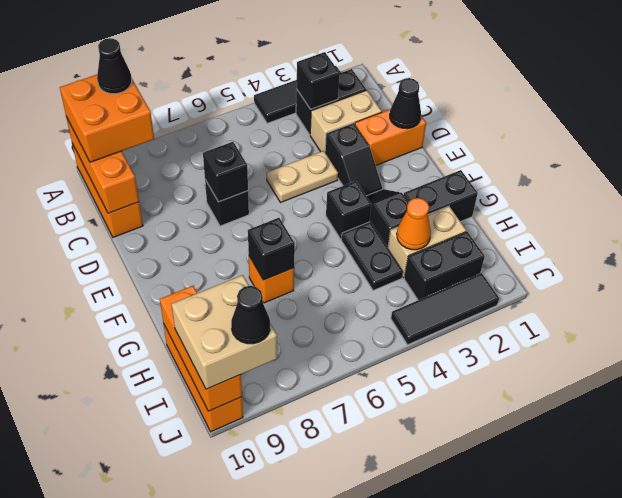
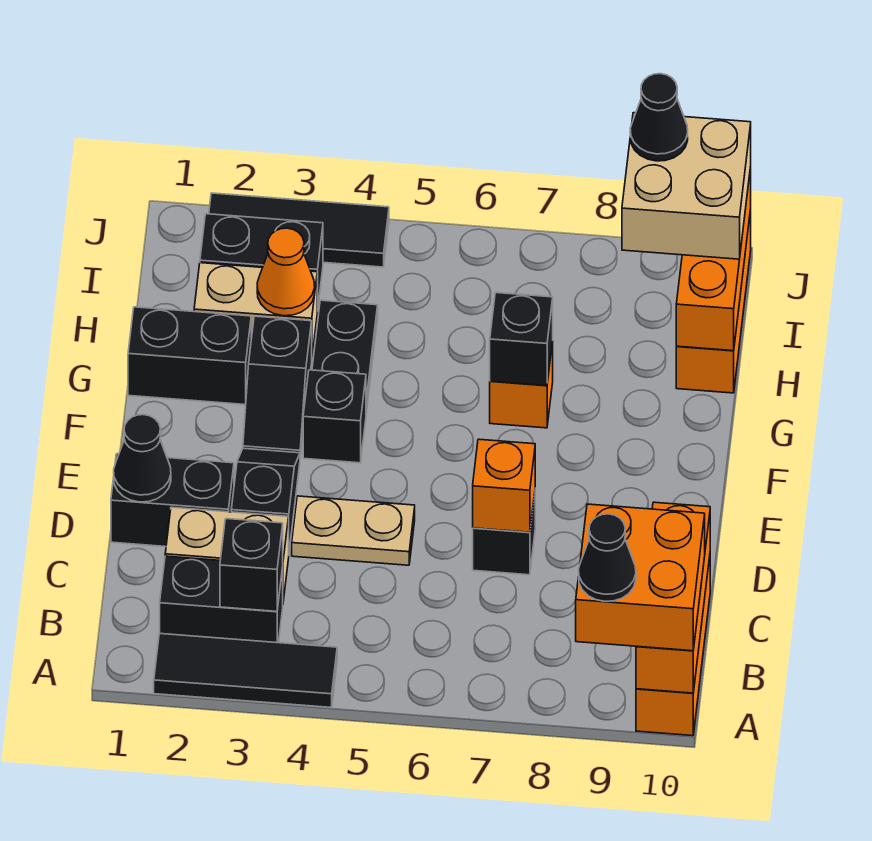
orange 1x2 brick [355,109,426,165] -> black 1x2 brick [111,454,234,547]
black 1x1 brick [203,142,248,202] -> orange 1x1 brick [473,439,535,532]

